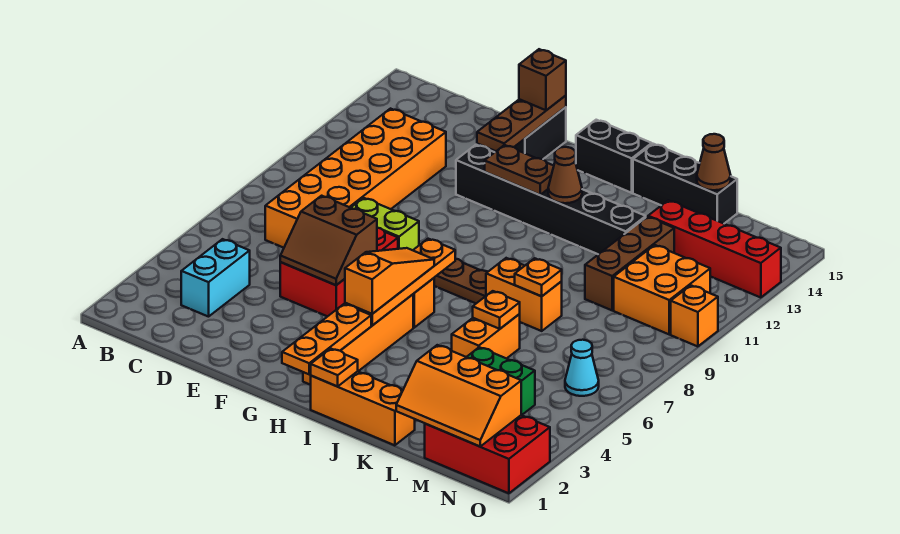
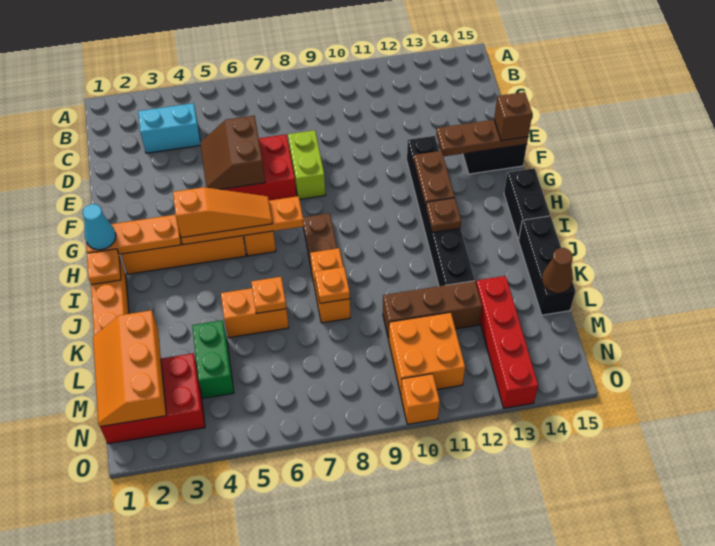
orange 2x6 brick [265,109,446,248] -> none
brown 1x1 cone [548,147,582,203] -> brown 1x1 plate [426,198,461,232]
red 2x3 brick [425,415,550,493] -> red 2x3 brick turned to [100,353,205,444]
cyan 1x1 cone [565,340,599,396] -> cyan 1x1 cone moved to [82,204,116,250]

